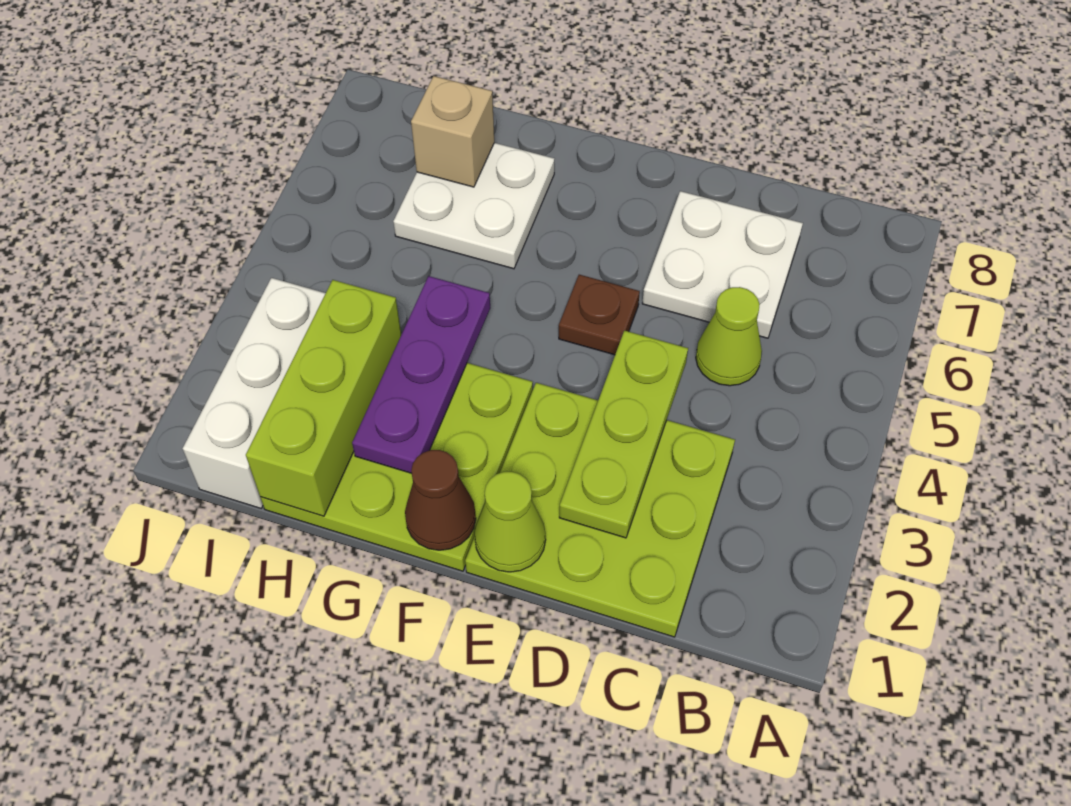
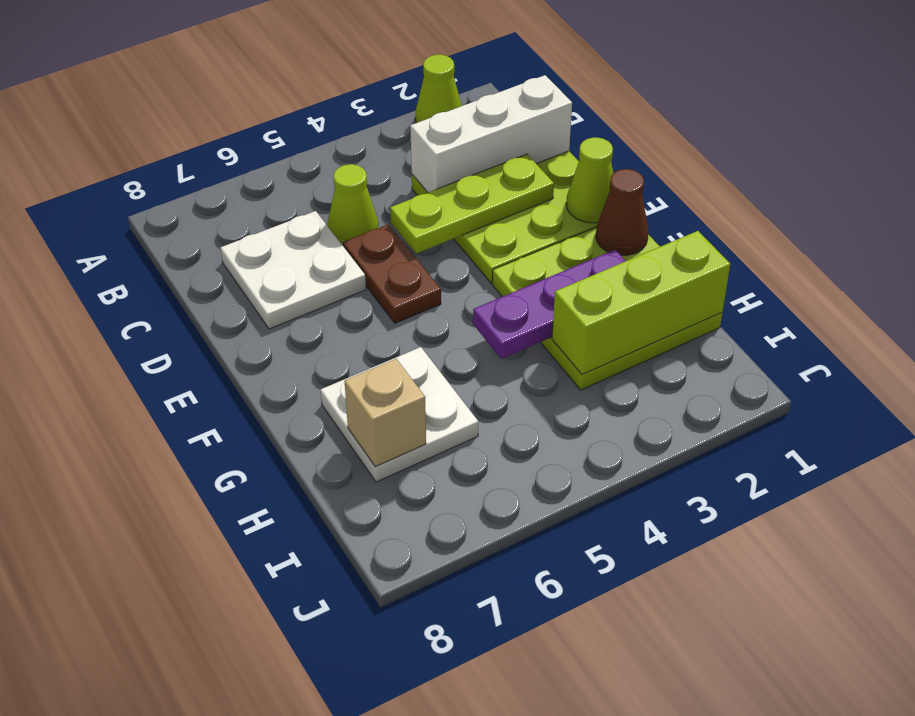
none -> lime 1x1 cone [416,55,462,123]
brown 1x1 plate [559,275,640,355] -> brown 1x2 plate [343,224,441,323]
white 1x3 brick [183,278,326,508] -> white 1x3 brick moved to [410,75,572,193]

